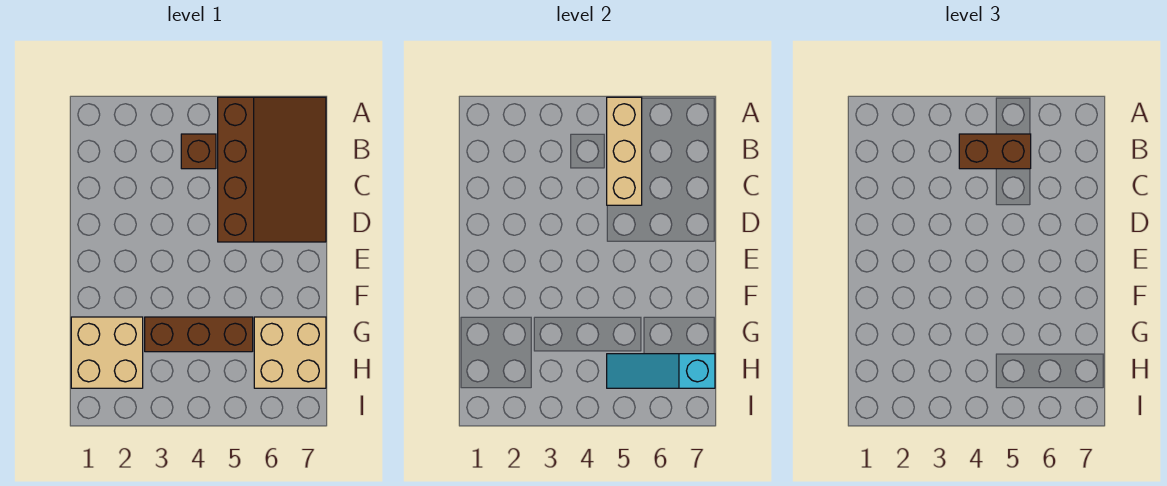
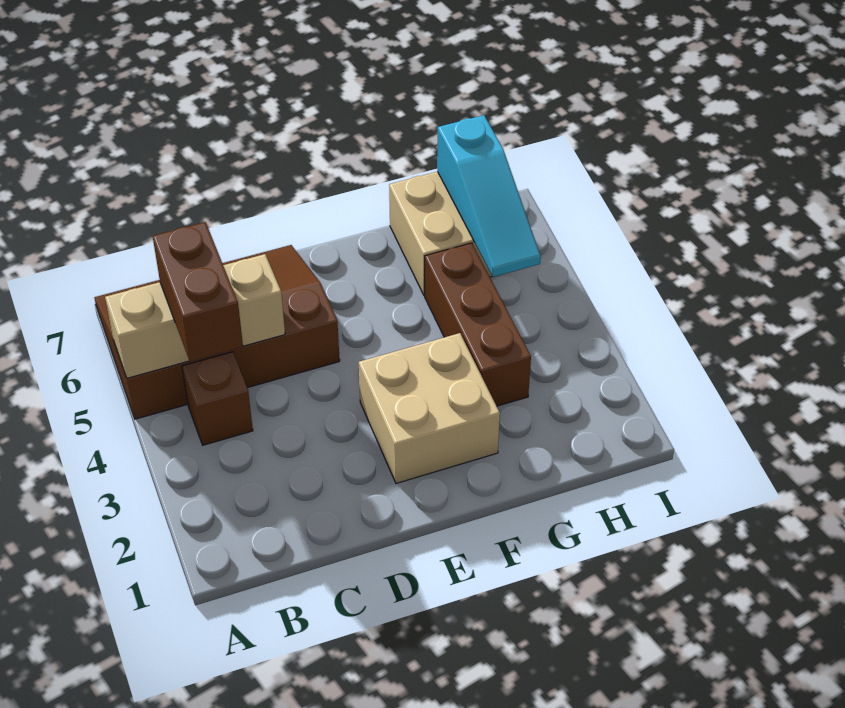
tan 2x2 brick [71,317,143,388] -> tan 2x2 brick moved to [359,333,500,483]

